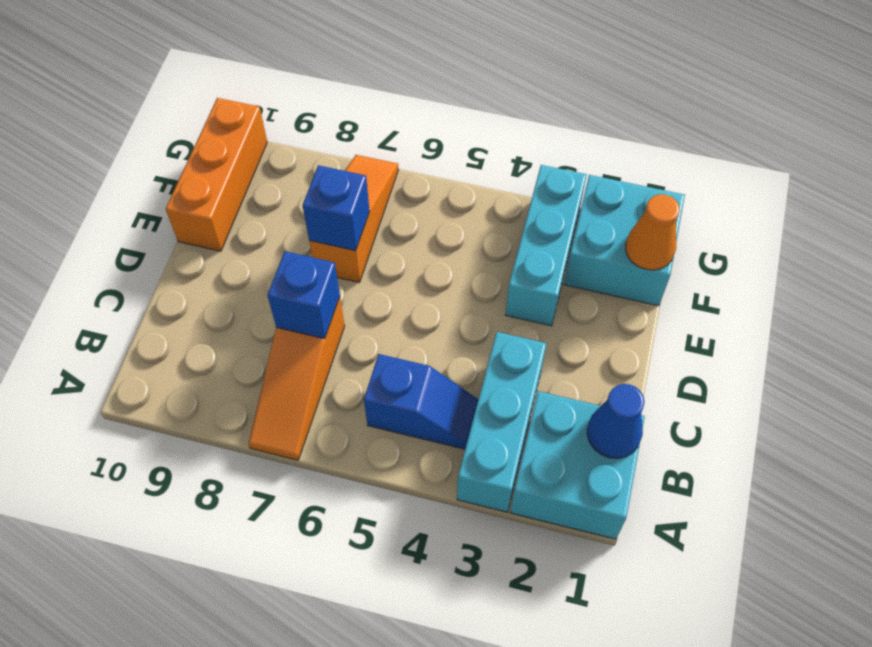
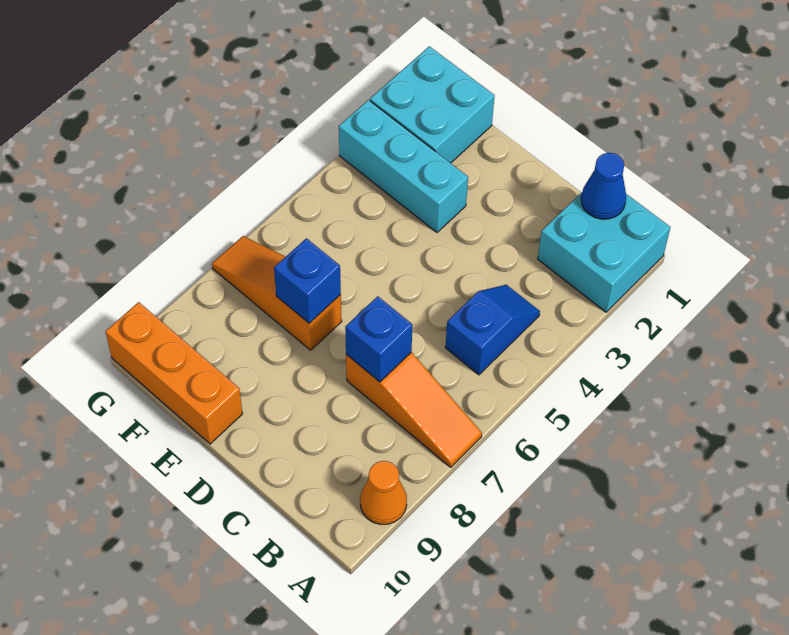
cyan 1x3 brick [457,332,546,512] -> none
orange 1x1 cone [626,194,680,270] -> orange 1x1 cone moved to [360,461,407,525]

